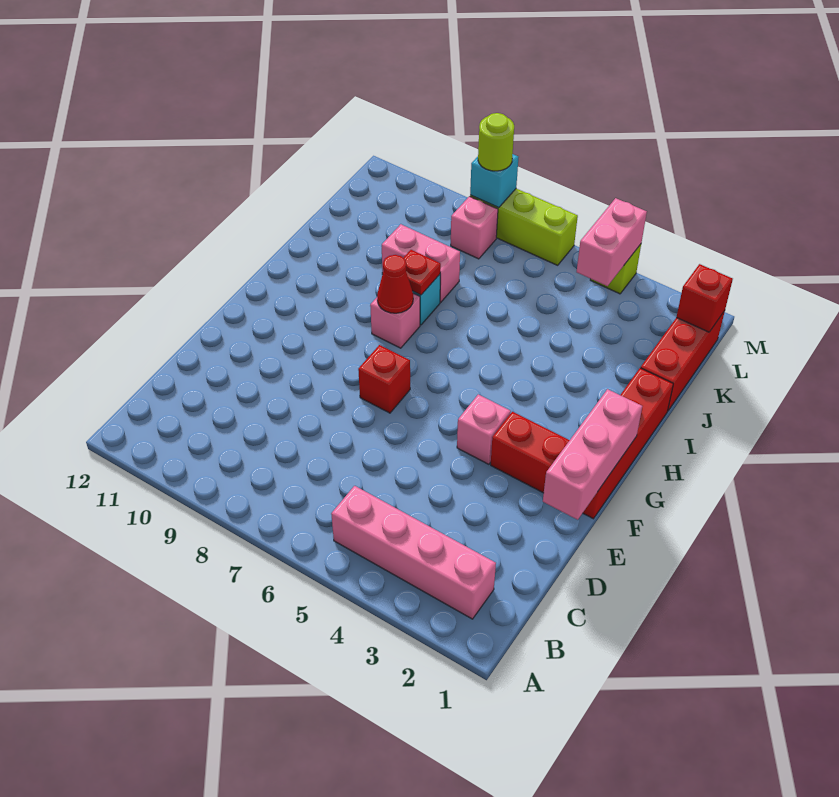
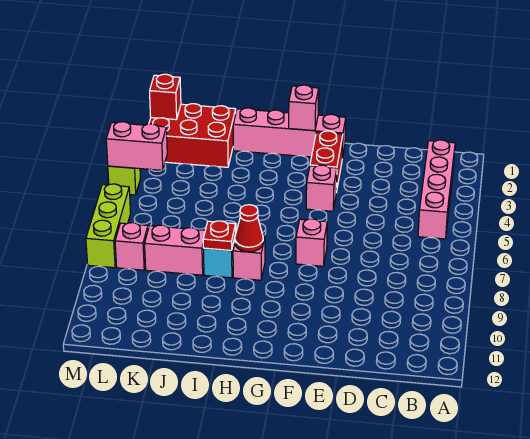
pink 1x3 brick [543,389,642,520] -> pink 1x1 brick [289,85,319,131]
red 1x4 brick [583,368,673,519] -> pink 1x4 brick [233,108,346,158]
red 1x1 brick [358,345,410,413] -> pink 1x1 brick [296,219,327,266]
red 1x3 brick [641,311,725,411] -> red 2x3 brick [149,104,236,167]
pink 1x2 brick [382,224,460,302] -> pink 1x2 brick turned to [145,225,205,275]
cyan 1x1 brick [470,154,519,208] -> none
lime 1x1 round brick [478,113,514,171] -> none

